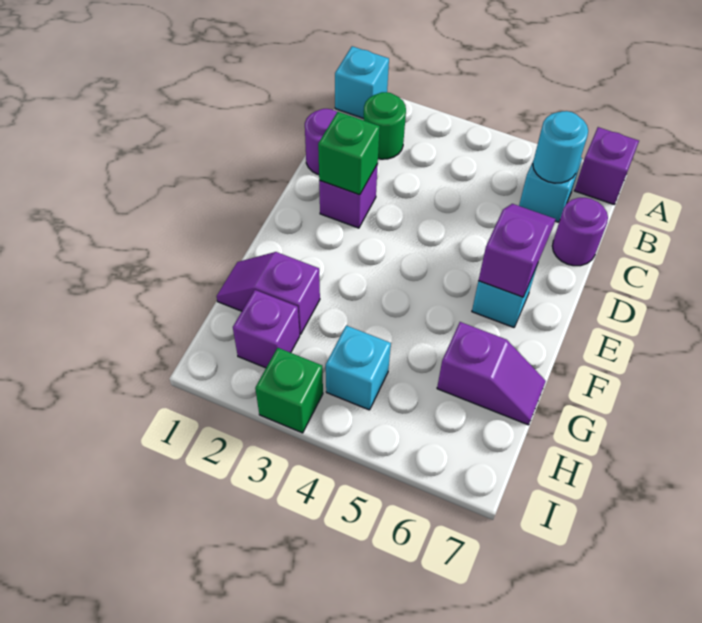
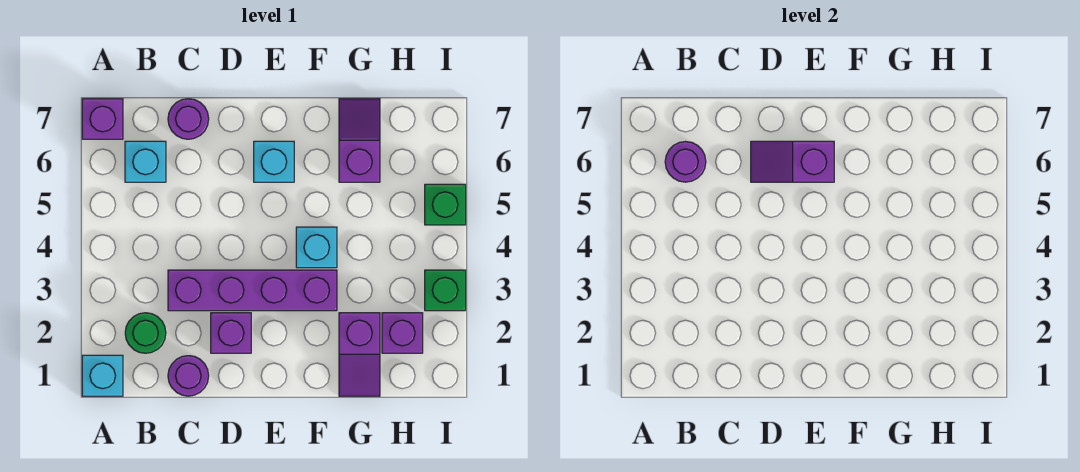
cyan 1x1 round brick [533,111,588,183] -> purple 1x1 round brick [665,142,706,182]
none -> purple 1x4 brick [168,270,337,311]
green 1x1 brick [318,112,380,195] -> green 1x1 brick moved to [425,184,466,225]
cyan 1x1 brick [326,326,391,410] -> cyan 1x1 brick moved to [296,227,337,268]

